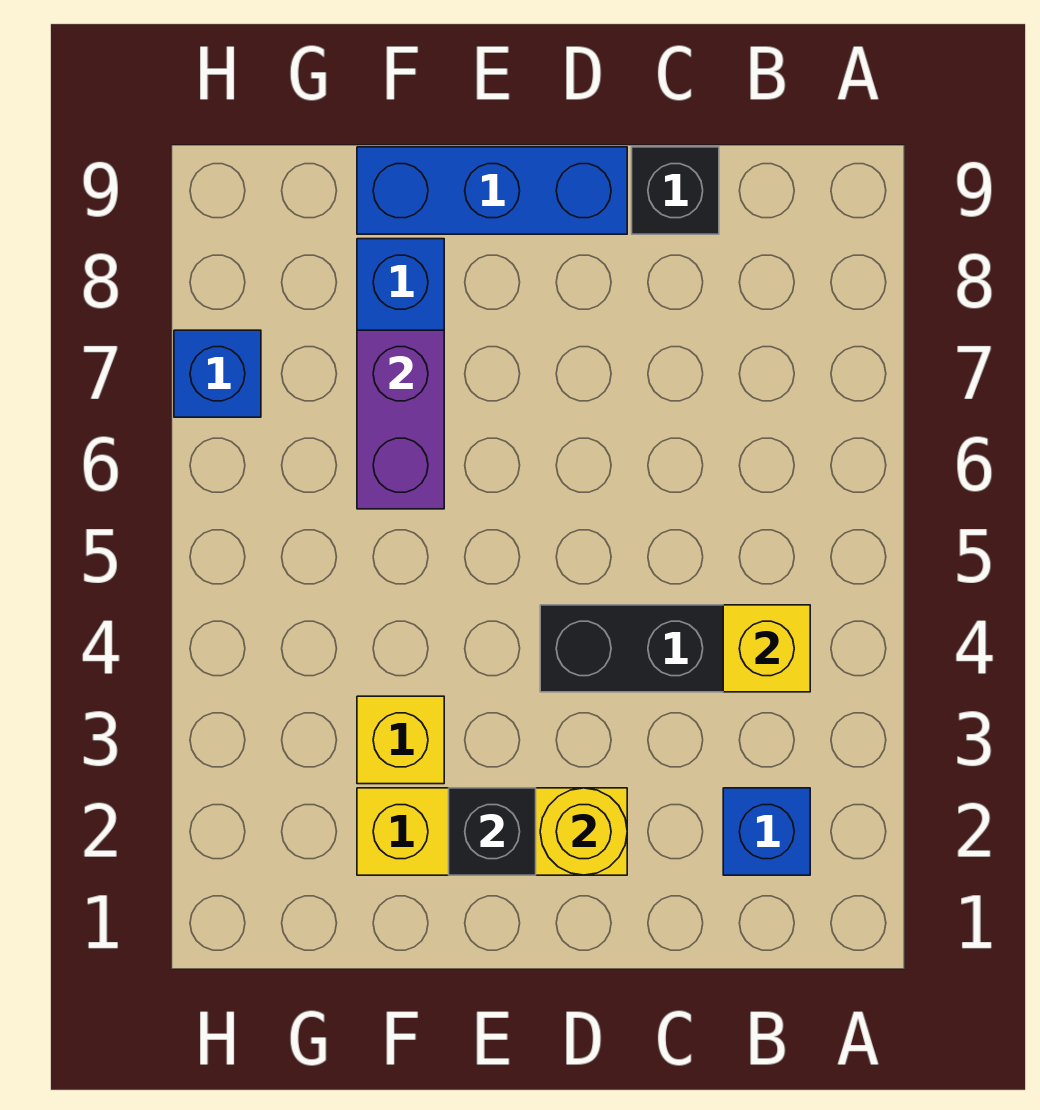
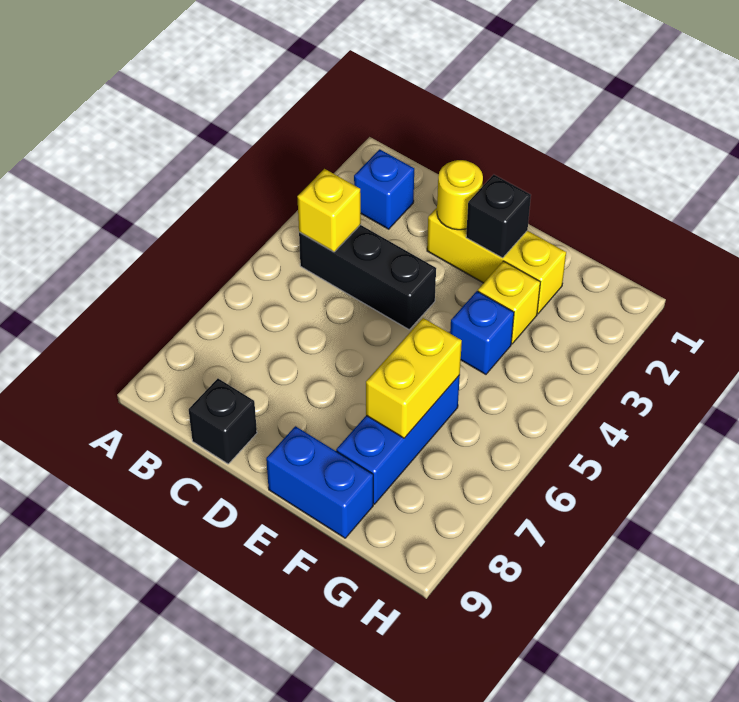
blue 1x3 brick [357,147,627,234] -> blue 1x2 brick [266,426,373,538]
purple 1x2 brick [357,330,444,509] -> yellow 1x2 brick [366,318,462,438]
blue 1x1 brick [174,330,261,417] -> blue 1x1 brick moved to [450,291,514,374]

